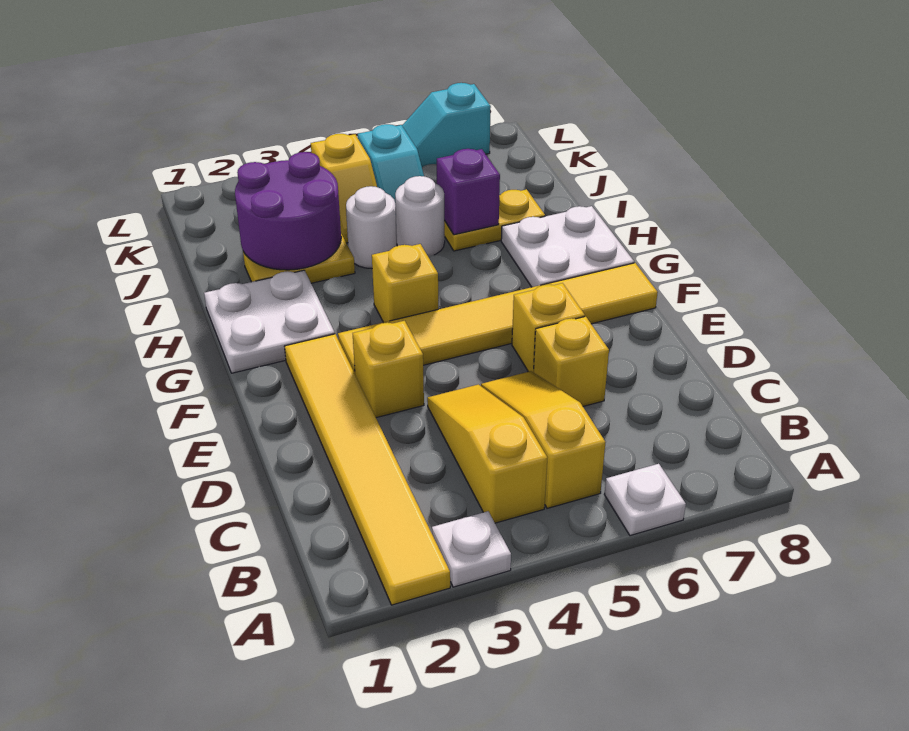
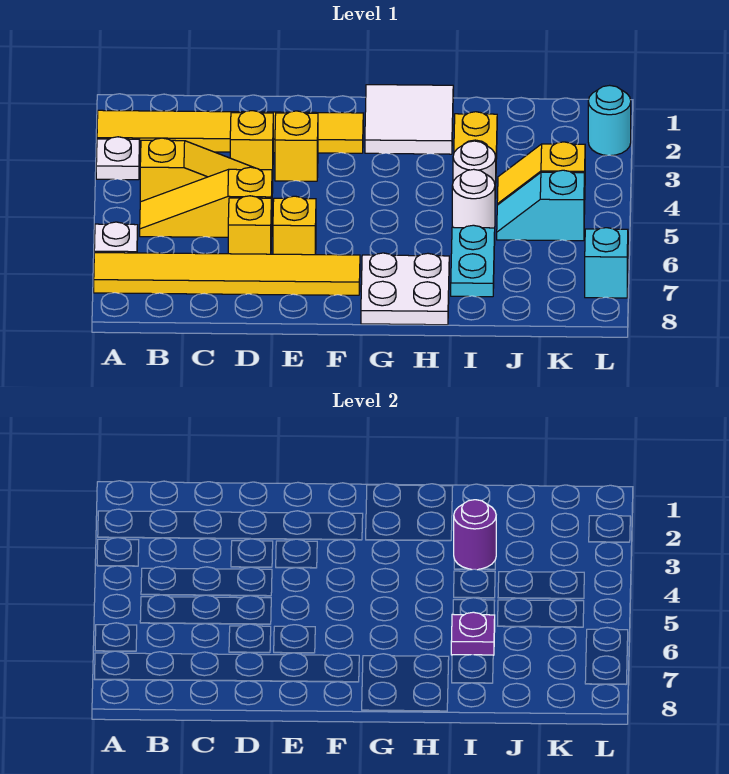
yellow 1x3 slope [481,371,606,508] -> yellow 1x3 slope turned to [140,167,272,237]
yellow 1x6 tile [338,263,658,373] -> yellow 1x6 tile turned to [94,253,360,295]
white 2x2 plate [204,270,335,373] -> white 2x2 tile [365,85,453,154]
yellow 1x1 brick [372,244,438,322] -> yellow 1x1 brick moved to [230,111,273,175]
purple 2x2 round brick [235,152,341,270] -> purple 1x1 round brick [454,500,496,570]
yellow 1x2 plate [444,189,545,251] -> cyan 1x2 plate [451,225,495,297]
purple 1x1 brick [437,149,500,235] -> purple 1x1 plate [451,612,495,655]
none -> cyan 1x1 round brick [588,85,631,155]

